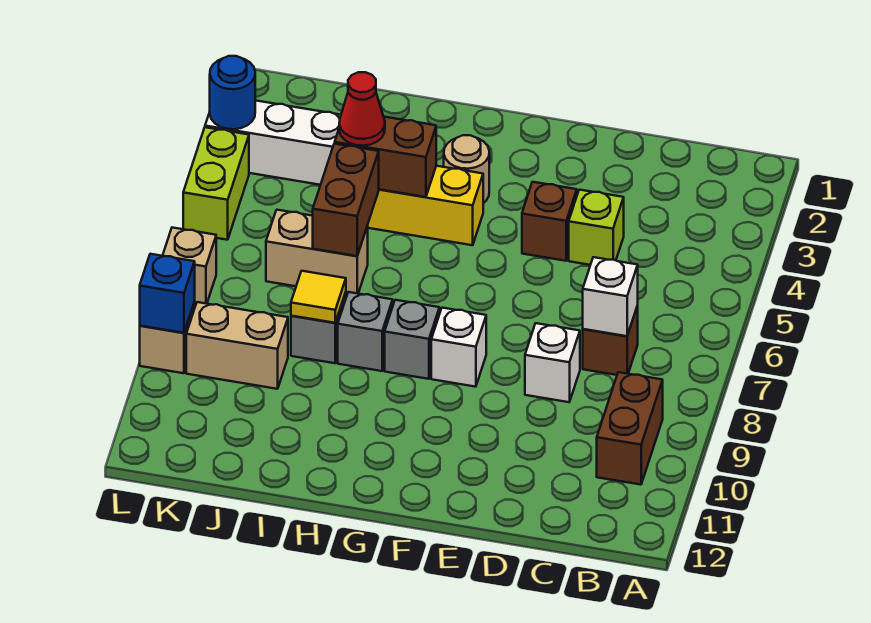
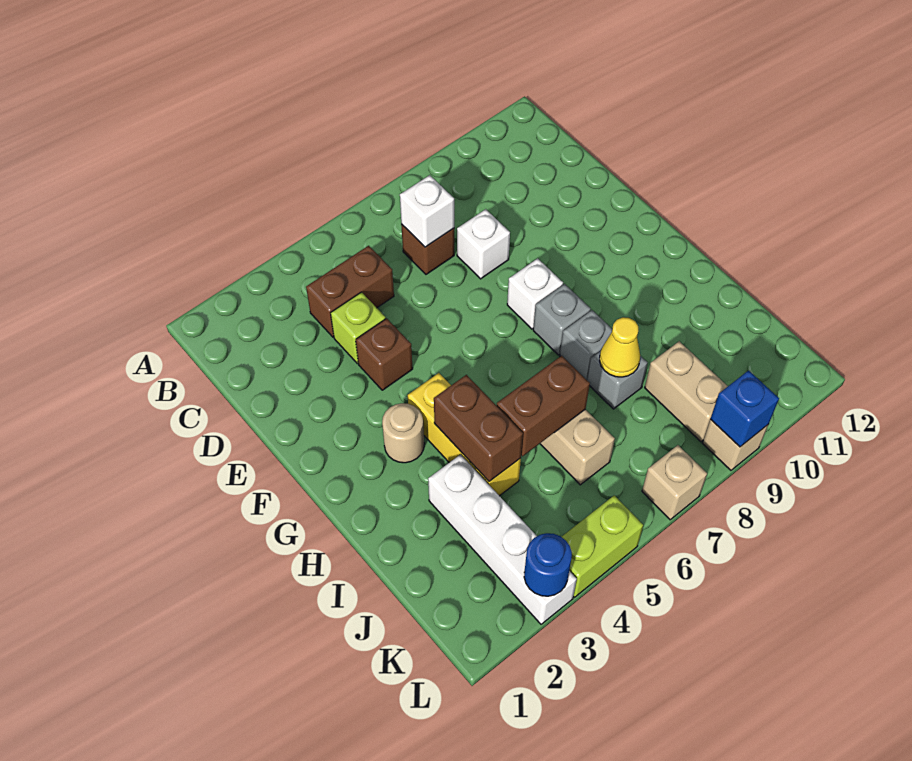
brown 1x2 brick [597,372,663,485] -> brown 1x2 brick moved to [306,246,394,337]
red 1x1 cone [339,72,385,146] -> none
yellow 1x1 tile [291,271,346,323] -> yellow 1x1 cone [600,317,640,377]

